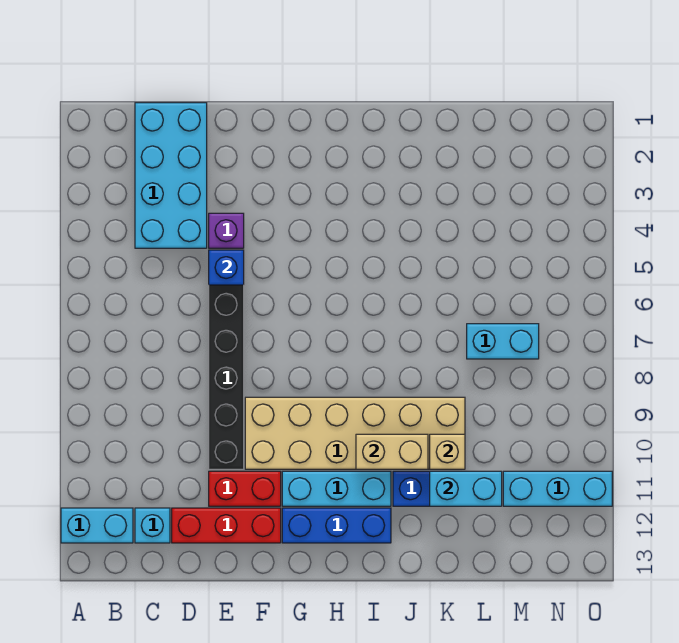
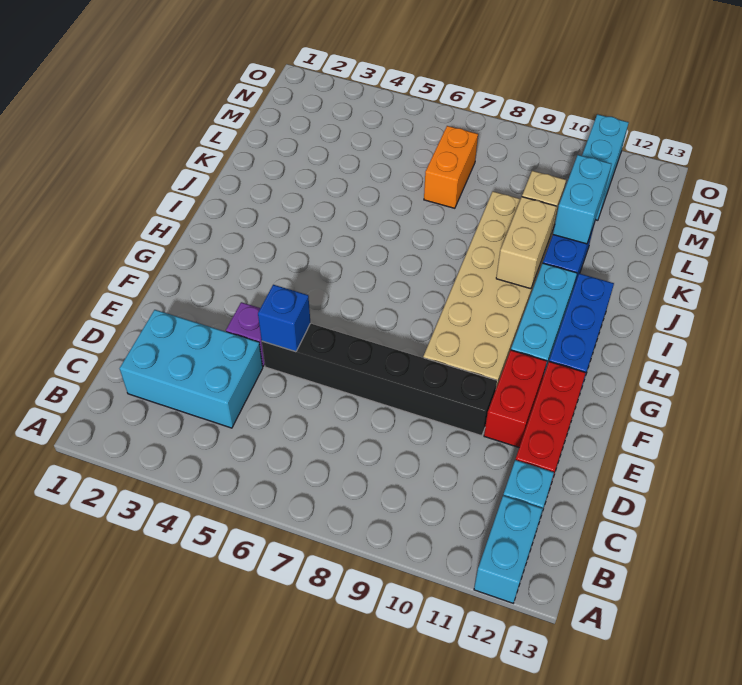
cyan 2x4 brick [135,103,207,248] -> cyan 2x3 brick [120,310,263,428]
cyan 1x2 brick [467,324,539,359] -> orange 1x2 brick [424,126,478,208]

